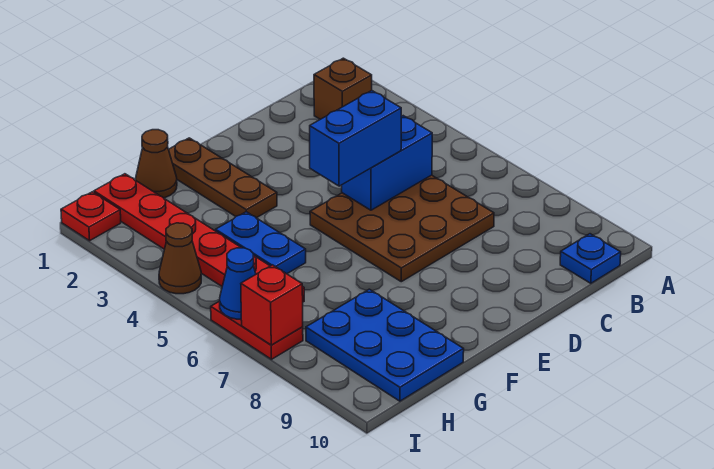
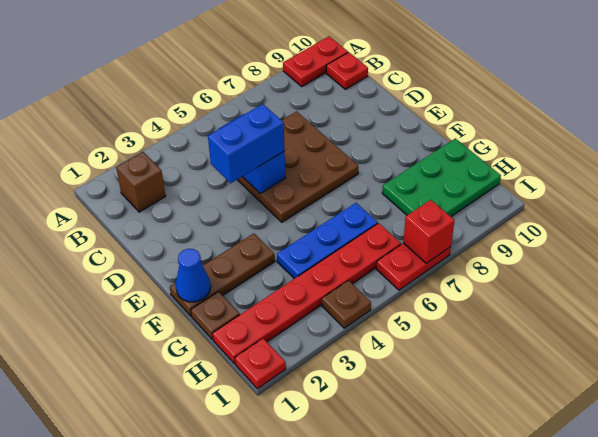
none -> red 1x2 plate [283,36,348,86]
blue 1x1 plate [560,234,621,283] -> red 1x1 plate [326,52,368,89]
blue 1x2 brick [310,91,401,186] -> blue 1x2 brick turned to [208,104,285,183]
brown 1x1 cone [136,130,177,198] -> brown 1x1 plate [191,291,240,340]
blue 1x2 plate [216,212,306,274] -> blue 1x3 plate [277,203,378,279]
blue 2x3 plate [306,289,464,401] -> green 2x3 plate [382,138,501,217]
brown 1x1 cone [159,223,201,294] -> brown 1x1 plate [322,281,371,328]
blue 1x1 cone [220,248,256,319] -> blue 1x1 cone moved to [176,249,211,302]

